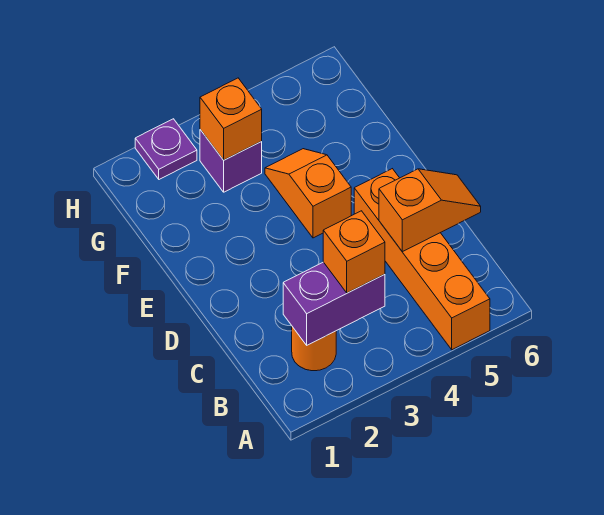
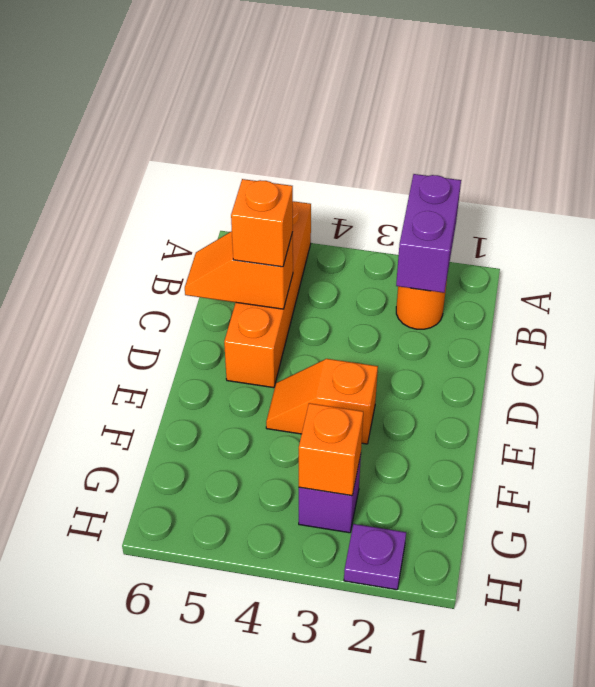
purple 1x2 brick [283,262,385,345] -> purple 1x2 brick turned to [396,174,461,293]
orange 1x1 brick [323,211,385,293] -> orange 1x1 brick moved to [231,179,293,267]
orange 1x2 slope [265,149,351,238] -> orange 1x2 slope turned to [266,359,378,444]

